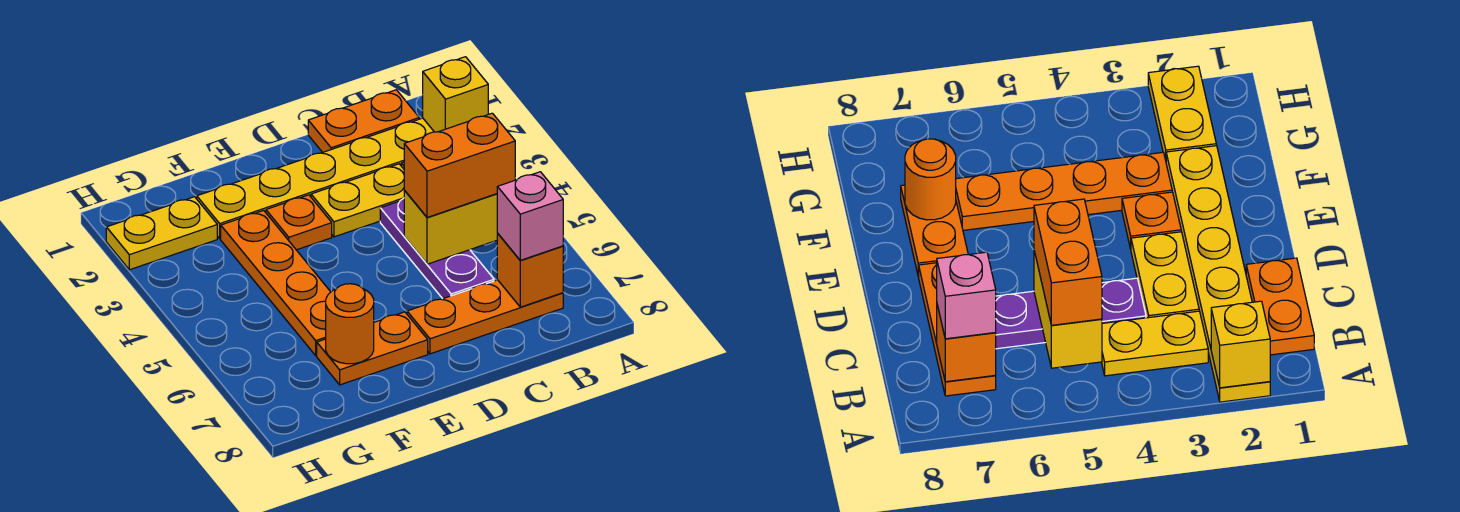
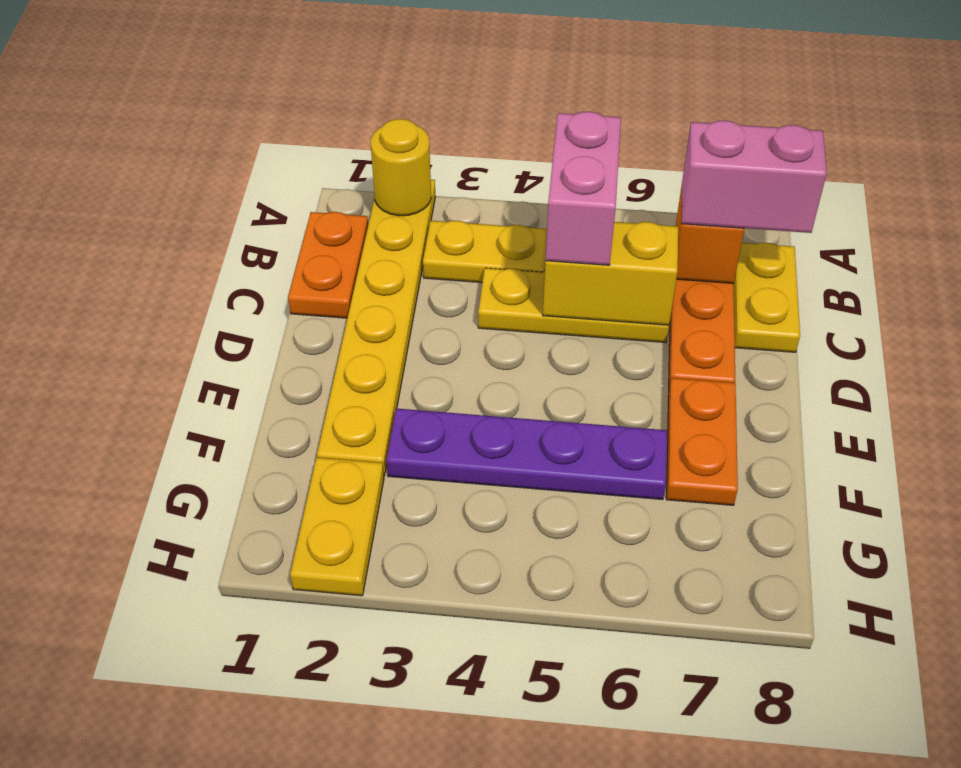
yellow 1x1 brick [423,57,488,132] -> yellow 1x1 round brick [371,119,431,216]
yellow 1x2 brick [404,190,498,264] -> yellow 1x2 brick turned to [543,222,678,325]
orange 1x2 brick [404,113,515,217] -> pink 1x2 brick [545,112,621,265]
pink 1x1 brick [497,172,563,260] -> pink 1x2 brick [682,120,827,233]
yellow 1x2 plate [311,164,404,237] -> yellow 1x2 plate moved to [733,243,800,352]
purple 1x3 plate [380,198,494,299] -> yellow 1x3 plate [478,268,669,343]
orange 1x1 plate [266,195,332,250] -> none
orange 1x4 plate [221,210,330,356] -> purple 1x4 plate [386,408,667,499]
orange 1x1 round brick [326,284,374,364] -> none

